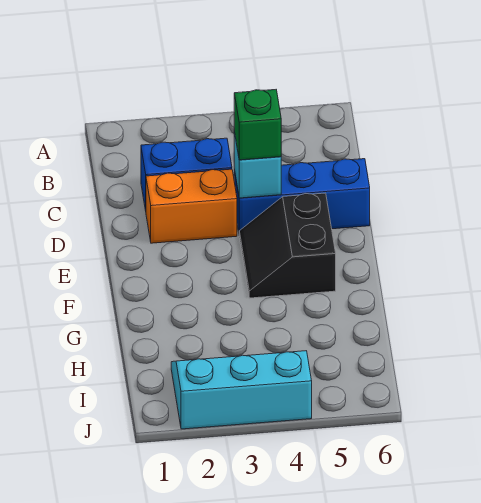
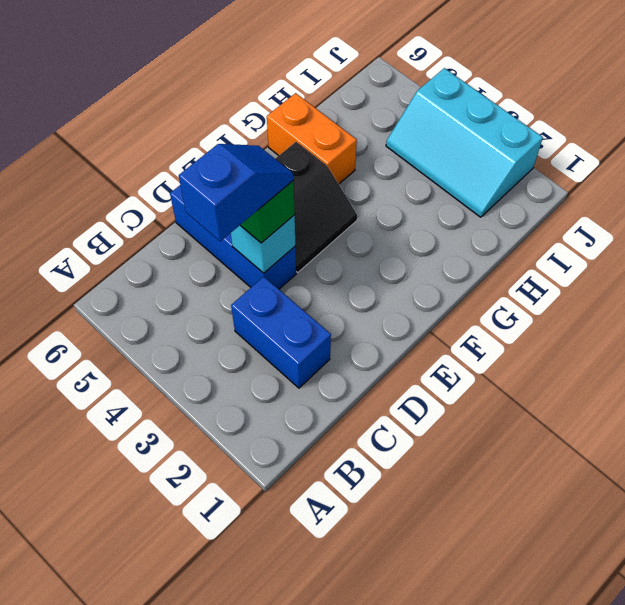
none -> blue 1x2 slope [179,144,294,241]
orange 1x2 brick [146,169,237,243] -> orange 1x2 brick moved to [267,93,357,184]

